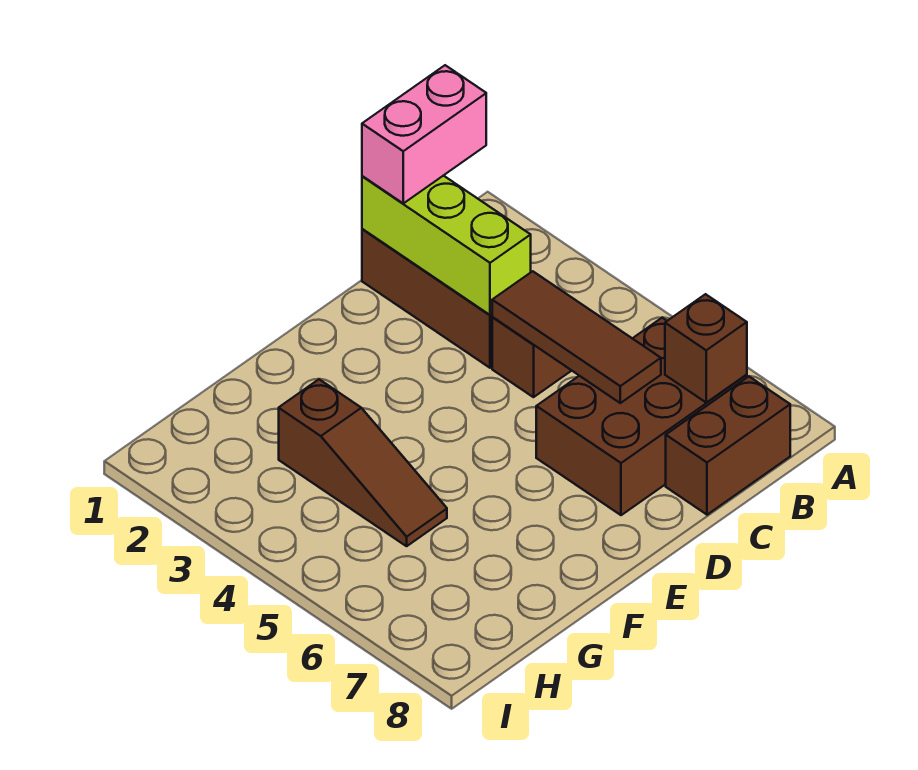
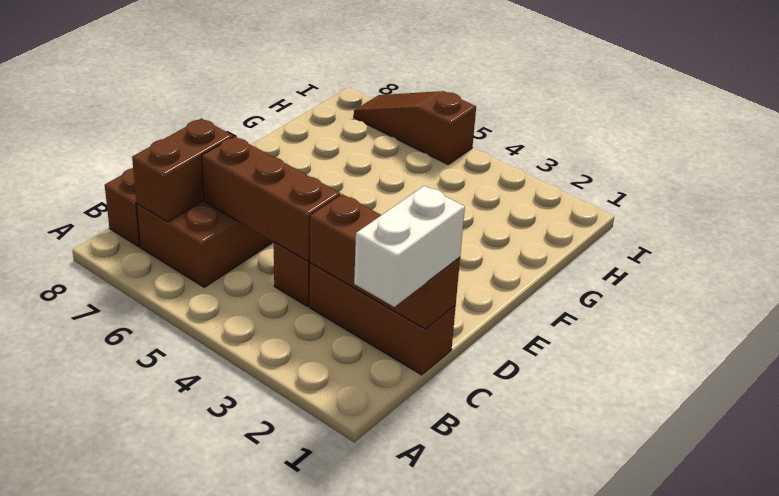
pink 1x2 brick [362,65,486,203] -> white 1x2 brick [354,186,465,307]
brown 1x1 brick [665,294,747,402] -> brown 1x2 brick [132,118,233,222]
lime 1x3 brick [362,176,531,315] -> brown 1x3 brick [310,194,460,329]
brown 1x3 tile [492,271,661,403] -> brown 1x3 brick [202,136,341,261]
brown 1x3 slope [279,379,447,546] -> brown 1x3 slope moved to [354,91,476,164]

